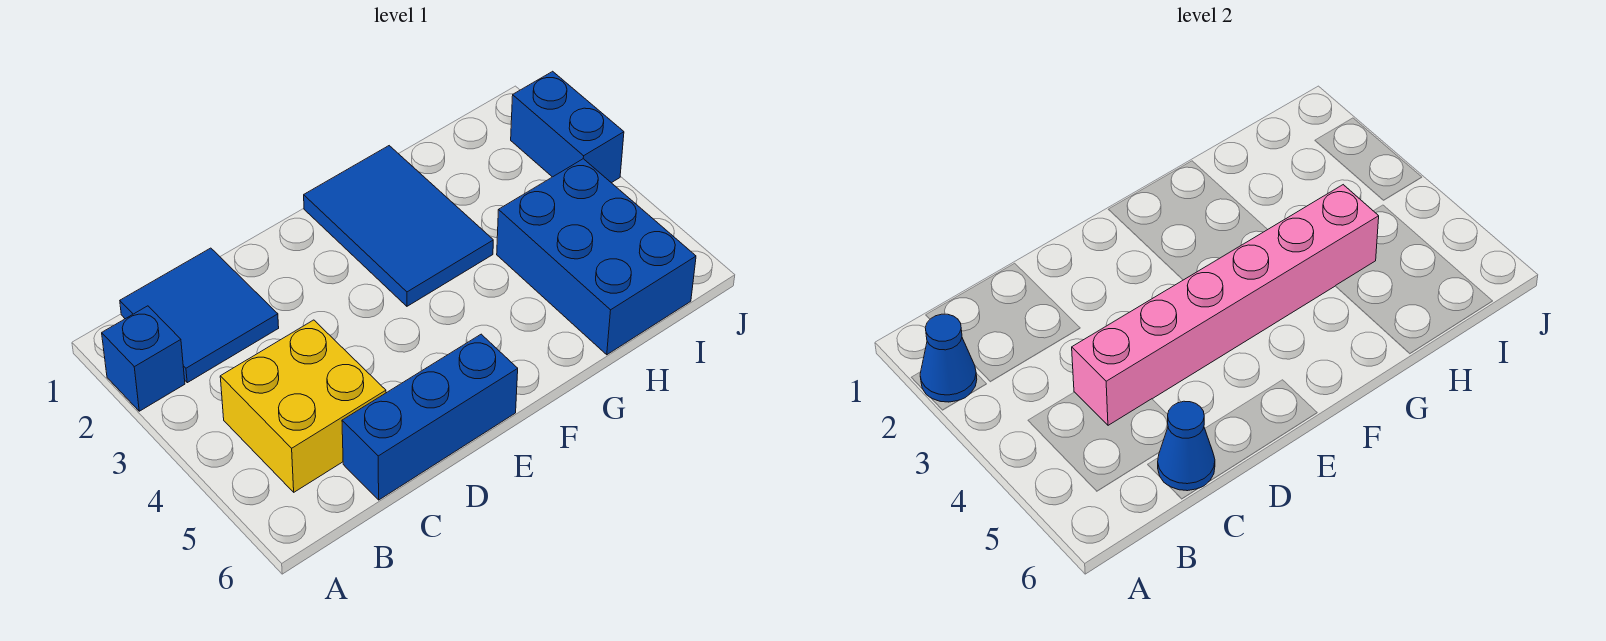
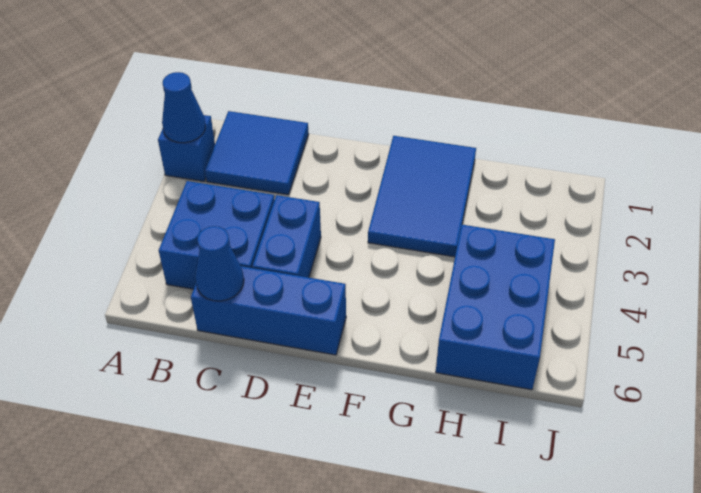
yellow 2x2 brick [220,320,386,492] -> blue 2x2 brick [159,181,275,289]
pink 1x6 brick [1072,185,1379,425] -> none
blue 1x2 brick [511,71,624,183] -> blue 1x2 brick moved to [252,195,321,278]

